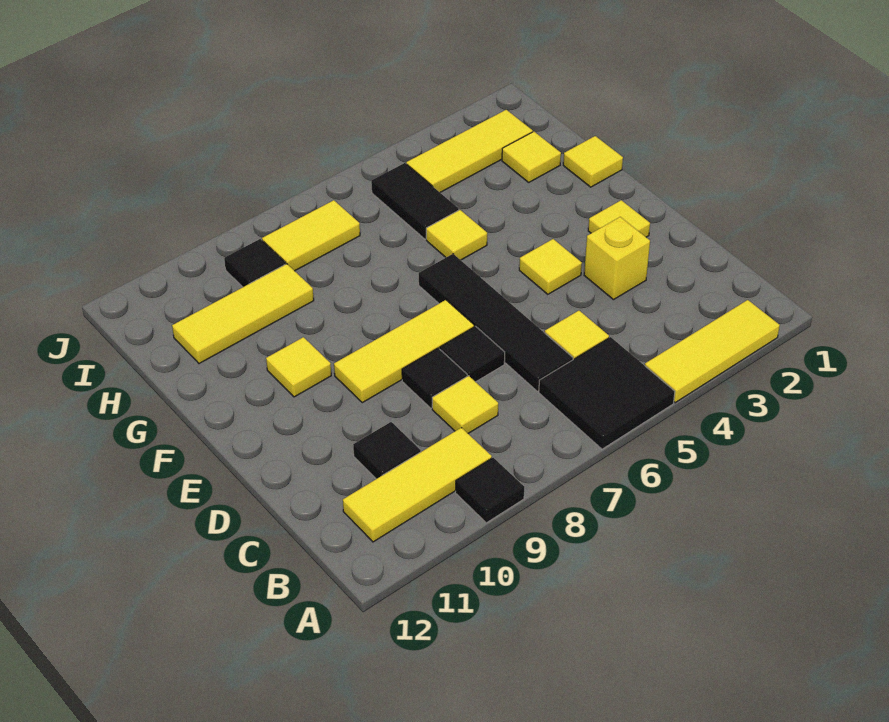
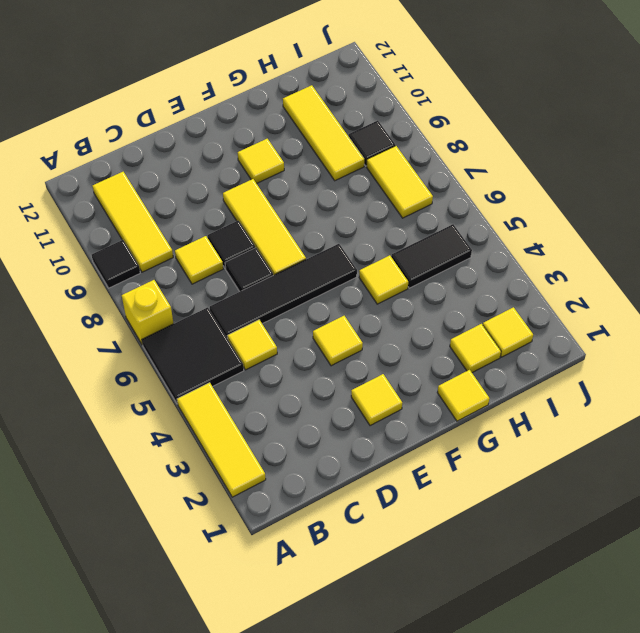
black 1x1 tile [353,422,421,479] -> none
yellow 1x1 brick [584,217,650,300] -> yellow 1x1 brick moved to [122,280,174,345]
yellow 1x3 tile [406,110,533,192] -> yellow 1x1 tile [483,307,533,357]

